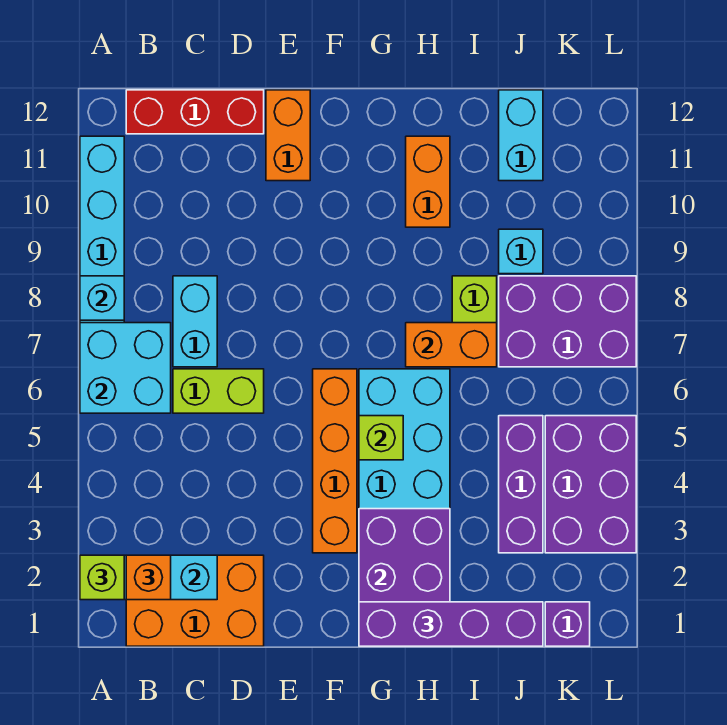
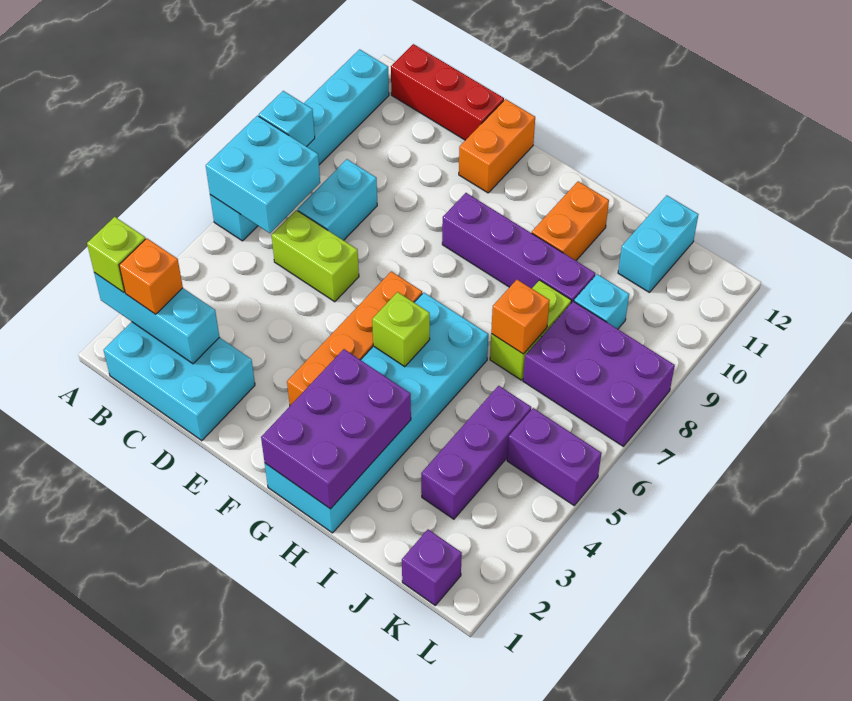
orange 2x3 brick [126,555,264,646] -> cyan 2x3 brick [104,322,255,441]
purple 1x4 brick [359,602,543,646] -> purple 1x4 brick moved to [442,193,595,303]
orange 1x2 brick [406,323,497,367] -> orange 1x1 brick [491,280,550,354]
purple 2x3 brick [545,416,636,553] -> purple 1x2 brick [507,408,601,505]

